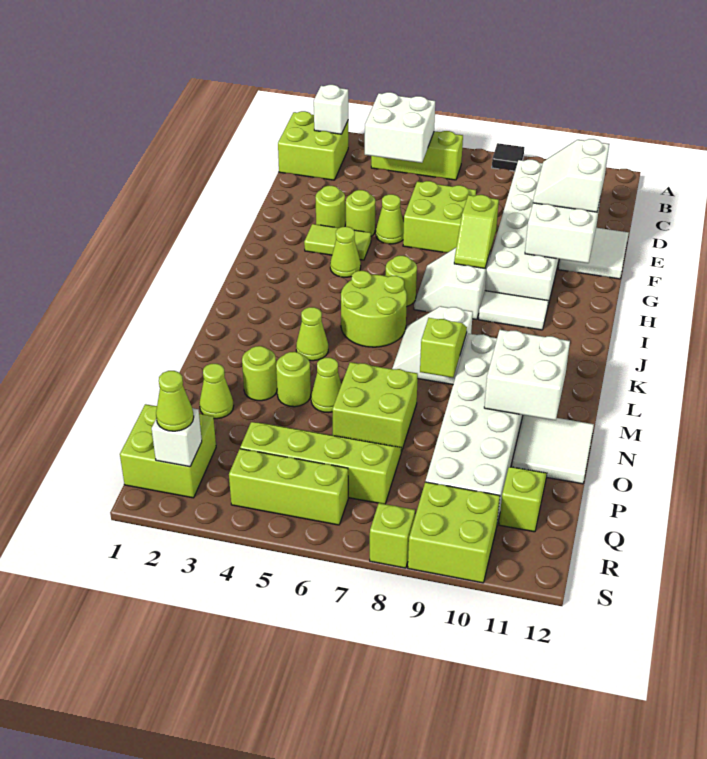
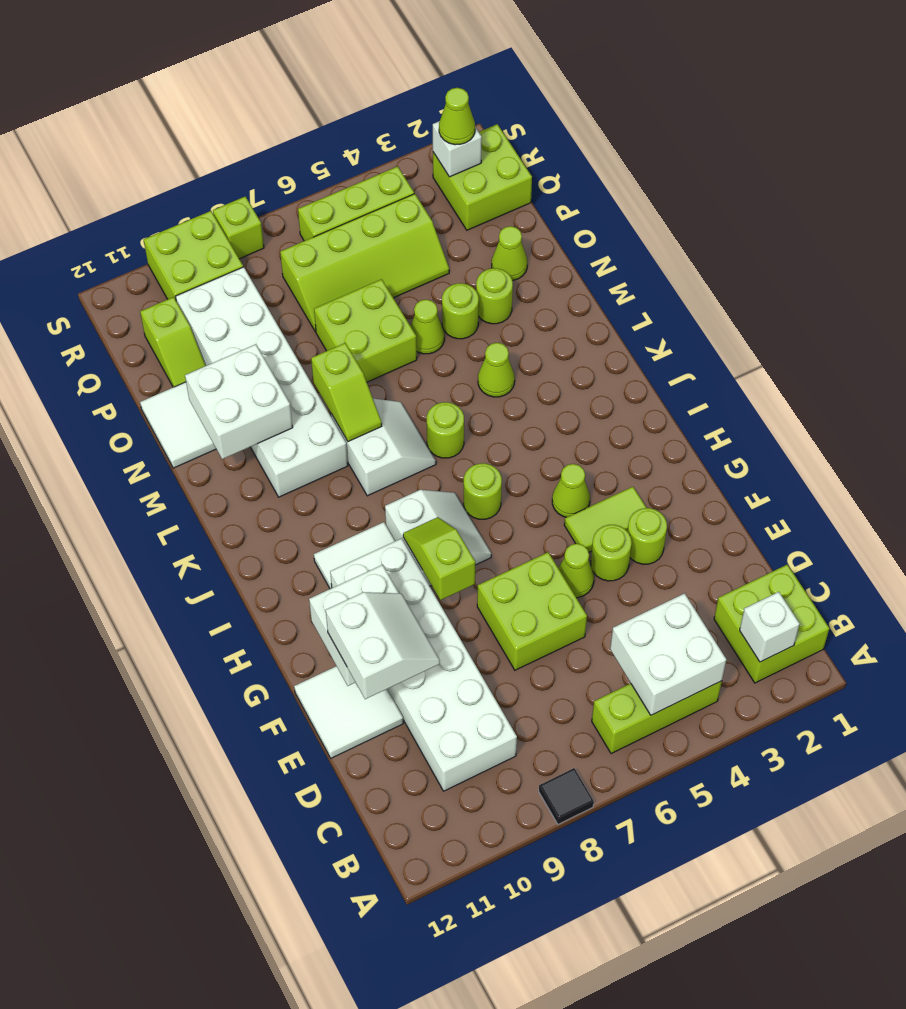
lime 2x2 round brick [341,271,407,347] -> lime 1x1 round brick [427,402,464,458]

